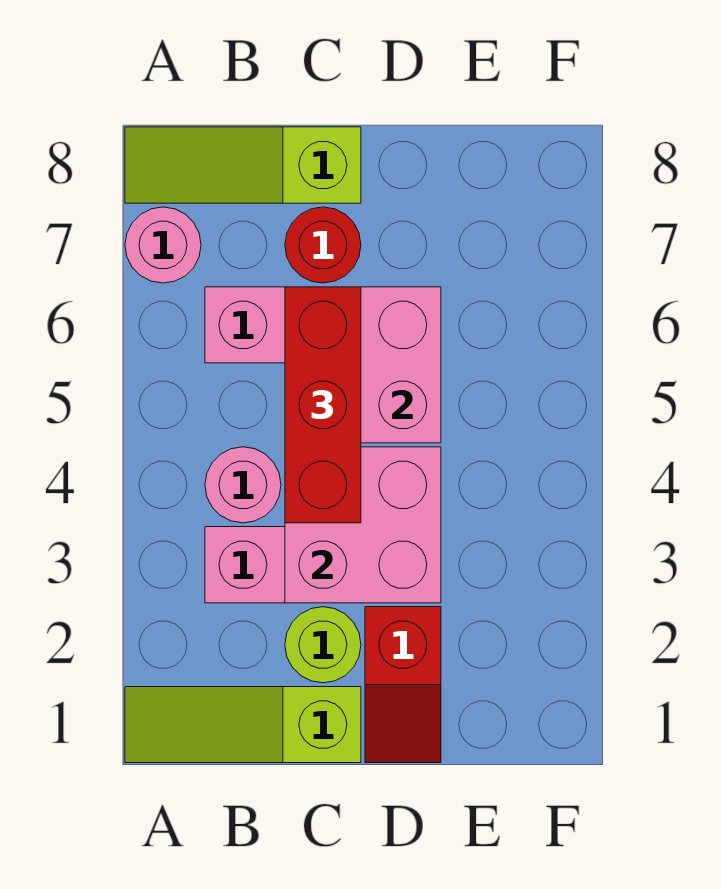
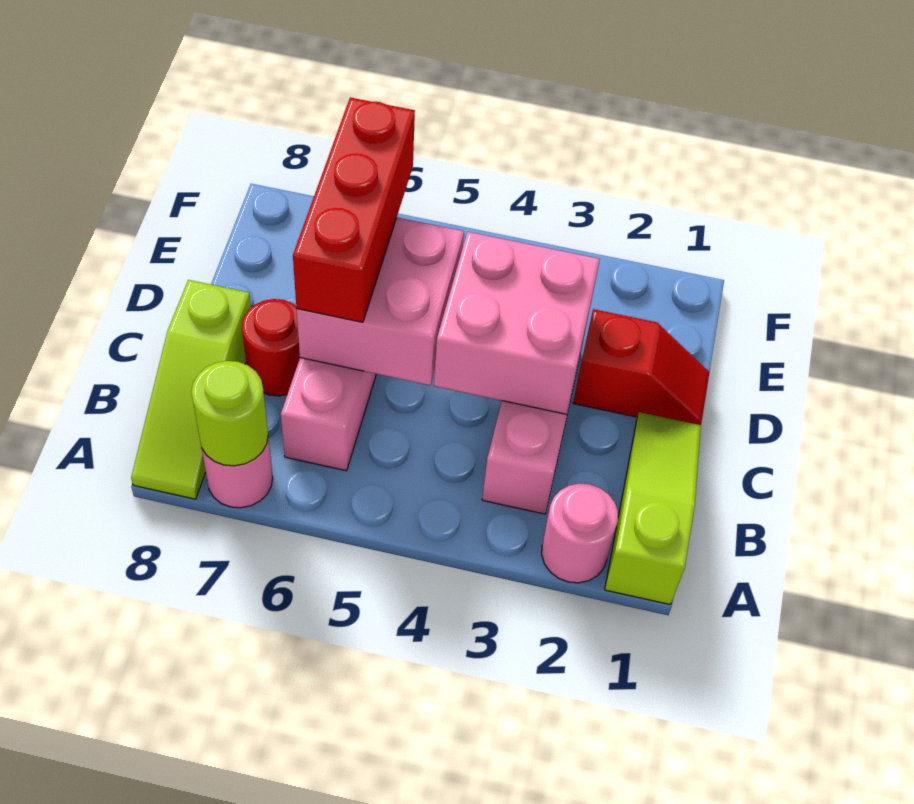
lime 1x3 slope [125,687,361,763] -> lime 1x3 slope turned to [605,412,701,604]
pink 1x1 round brick [205,447,281,523] -> pink 1x1 round brick moved to [542,483,618,583]
lime 1x1 round brick [285,607,361,683] -> lime 1x1 round brick moved to [191,361,268,466]
red 1x3 brick [285,287,361,523] -> red 1x3 brick turned to [293,97,415,322]

